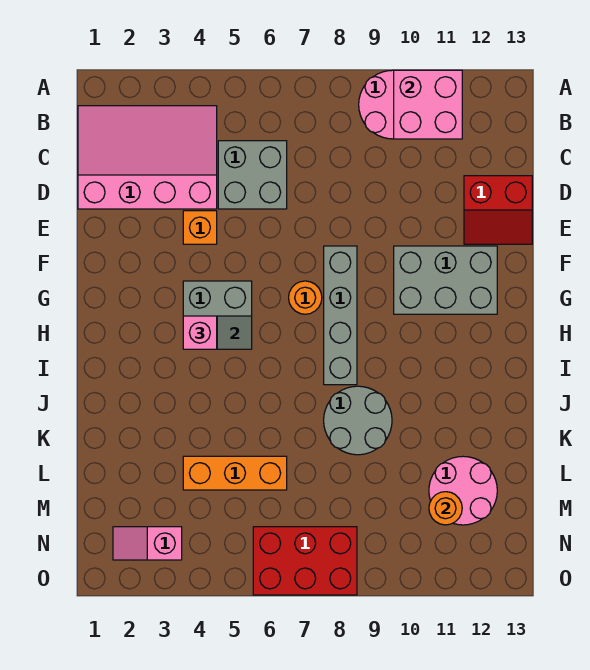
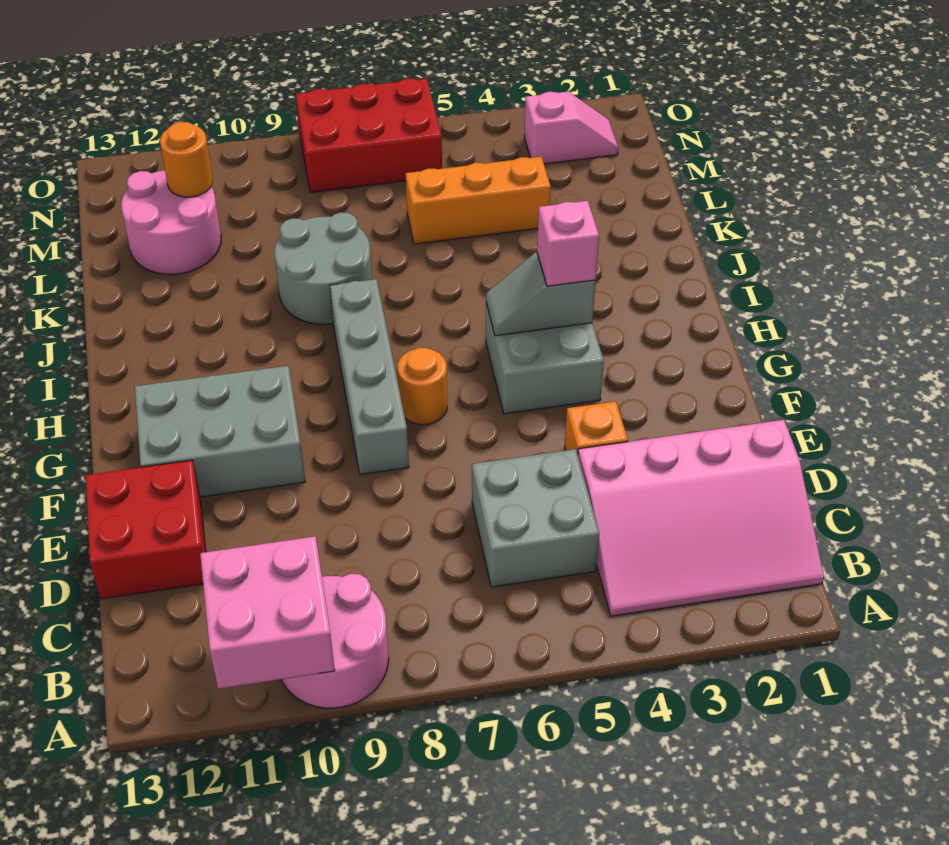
red 2x2 slope [464,176,532,244] -> red 2x2 brick [86,460,206,599]

